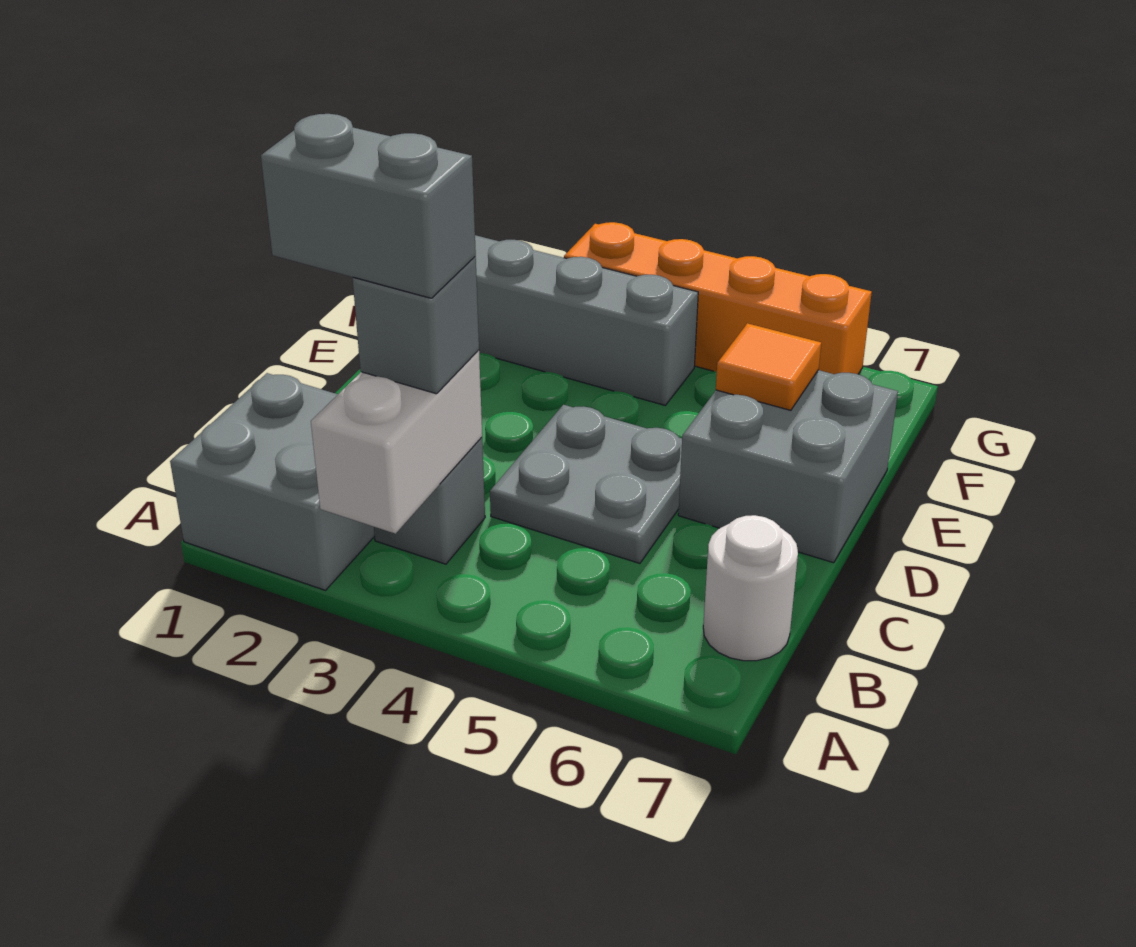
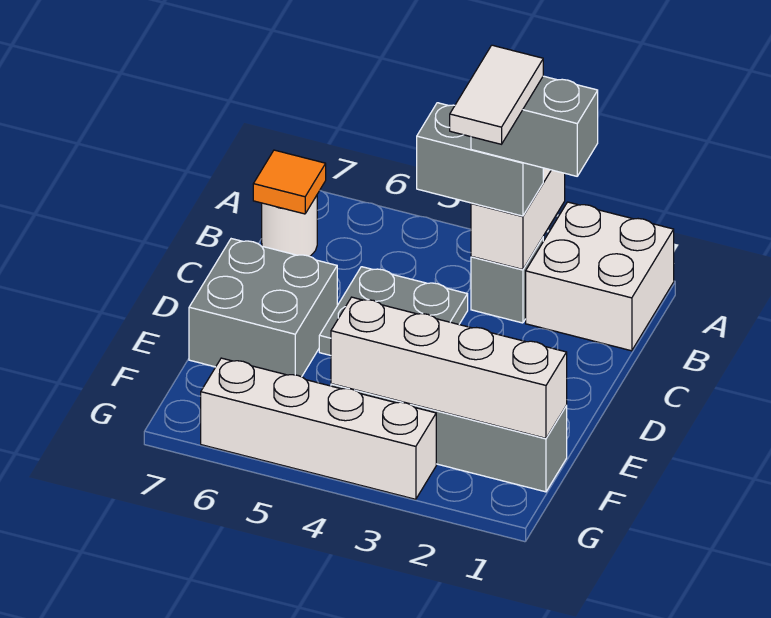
grey 2x2 brick [170,373,375,590] -> white 2x2 brick [526,202,674,351]
grey 1x1 brick [353,257,479,394] -> grey 1x2 brick [417,103,543,216]
none -> white 1x2 tile [450,45,543,144]
orange 1x1 tile [716,323,821,410] -> orange 1x1 tile moved to [253,150,326,214]
none -> white 1x4 brick [331,297,567,438]
orange 1x4 brick [564,222,872,374] -> white 1x4 brick [201,358,436,499]

